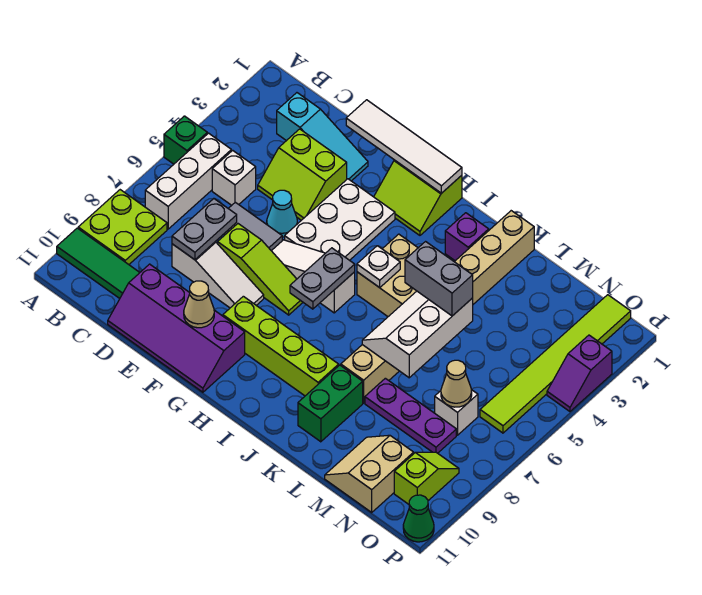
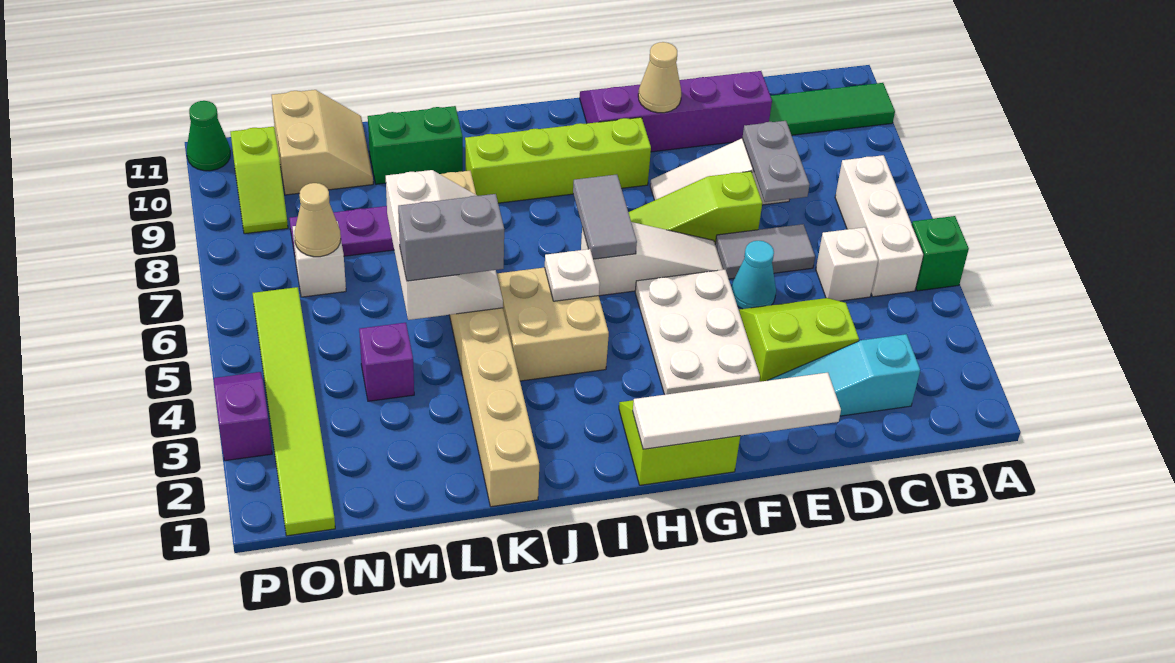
lime 2x2 plate [78,190,167,264] -> none
grey 1x2 plate [290,248,355,309] -> grey 1x2 tile [573,175,637,259]
purple 1x1 brick [445,213,489,261] -> purple 1x1 brick moved to [359,323,414,401]
green 1x2 brick [298,365,363,442] -> green 1x2 brick turned to [368,106,463,184]

